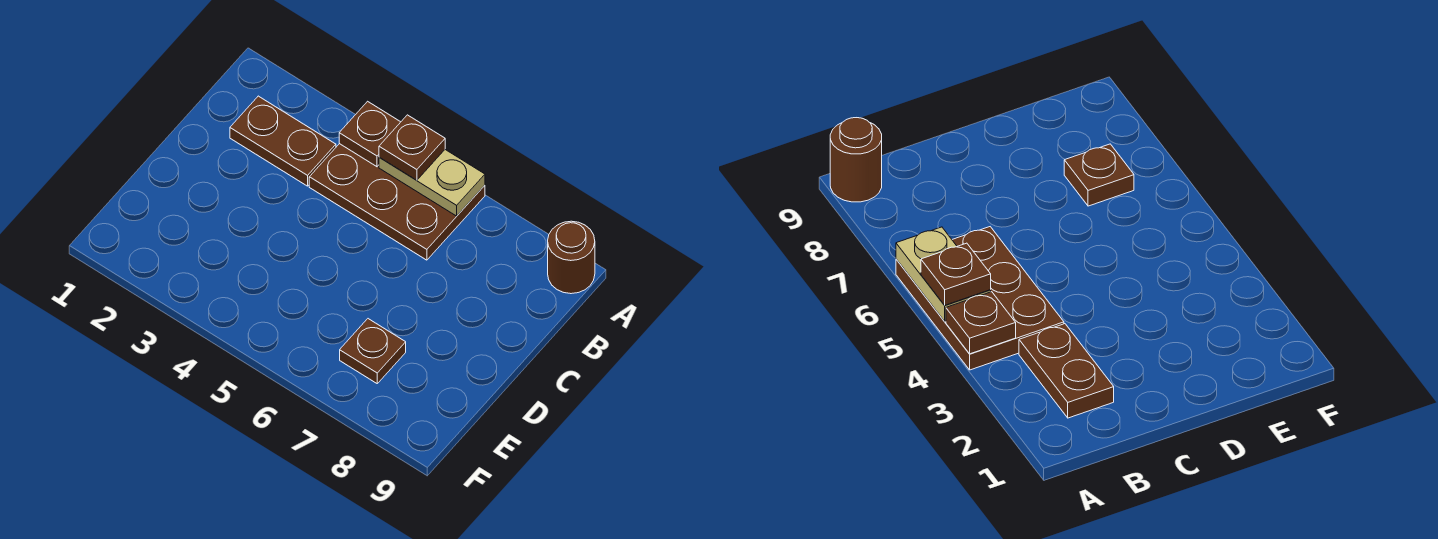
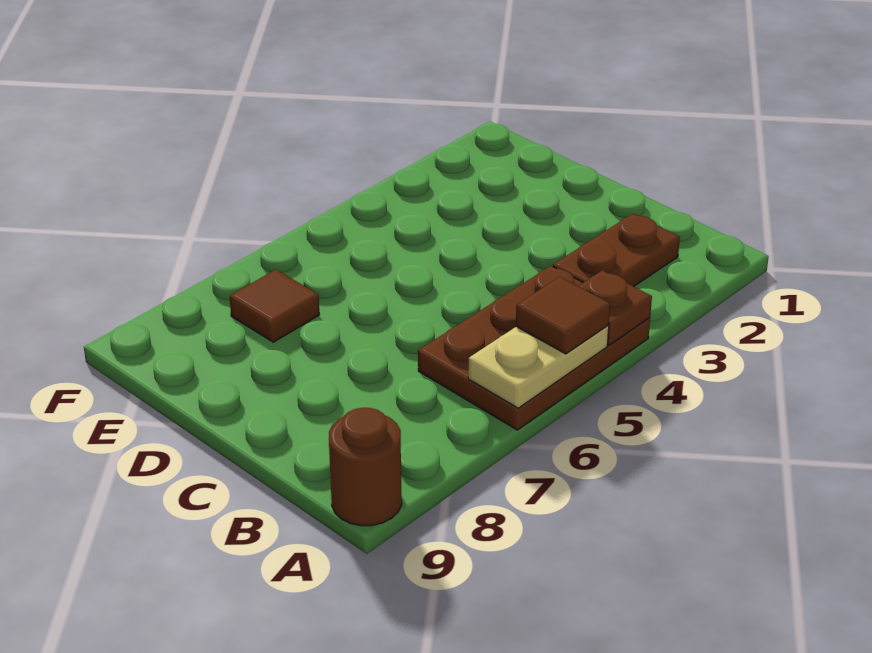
brown 1x1 plate [379,115,445,180] -> brown 1x1 tile [516,277,610,354]
brown 1x1 plate [340,319,406,383] -> brown 1x1 tile [230,270,320,342]

